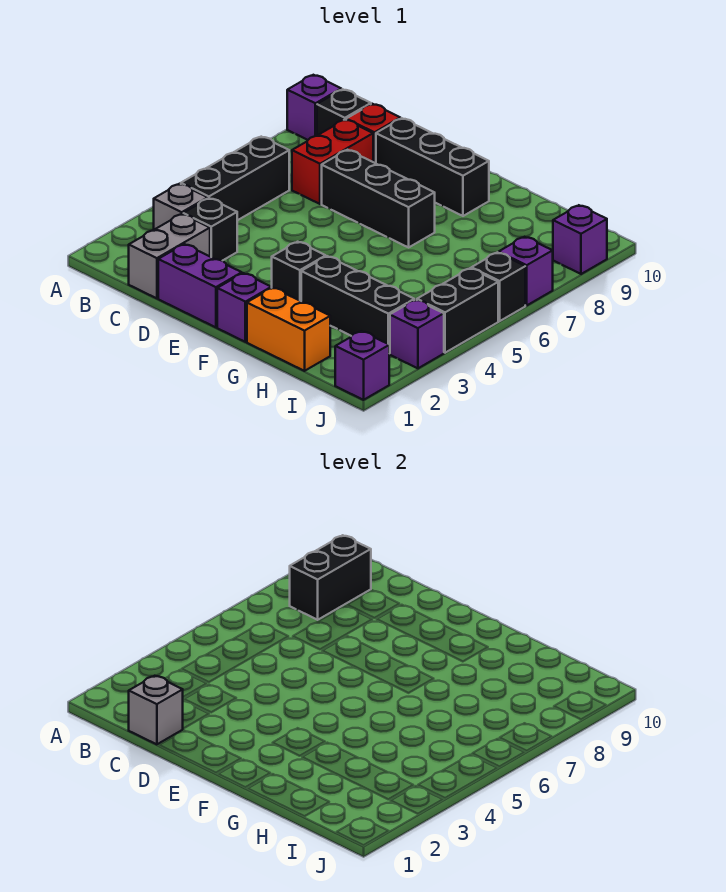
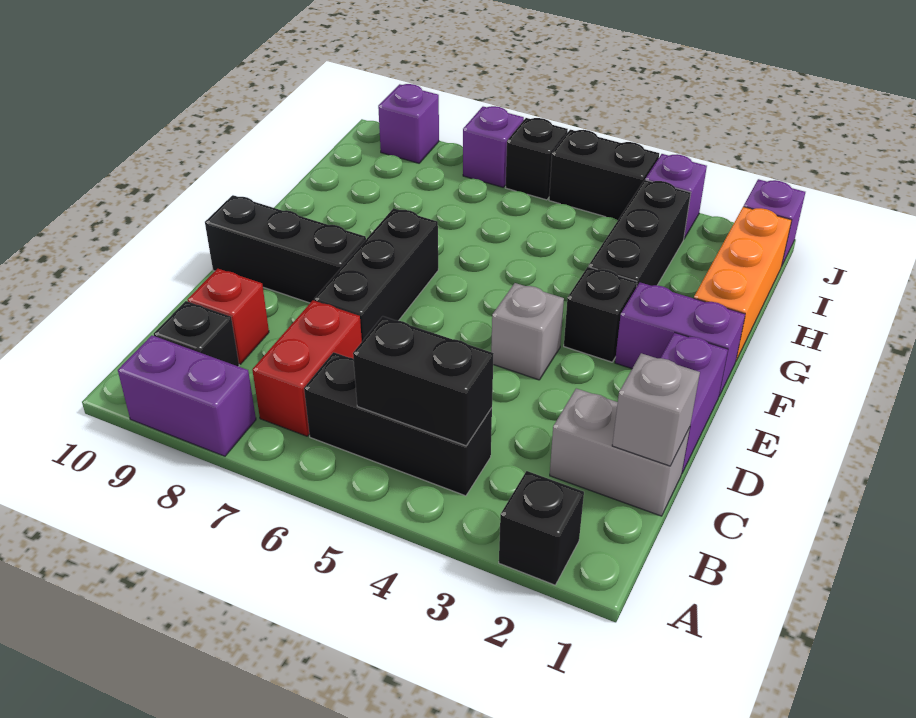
purple 1x1 brick [287,75,341,140] -> purple 1x2 brick [118,335,256,456]
grey 1x1 brick [154,184,208,230] -> grey 1x1 brick moved to [491,283,564,380]
black 1x2 brick [289,535,371,620] -> black 1x2 brick moved to [353,316,494,446]
black 1x1 brick [183,198,237,261] -> black 1x1 brick moved to [499,471,584,585]
red 1x2 brick [292,120,373,204] -> red 1x2 brick turned to [252,300,362,436]
black 1x3 brick [376,118,489,216] -> black 1x3 brick turned to [205,195,366,303]
purple 1x1 brick [217,273,271,342] -> purple 1x2 brick [615,282,745,396]
orange 1x2 brick [247,288,330,371] -> orange 1x3 brick [694,207,792,360]

